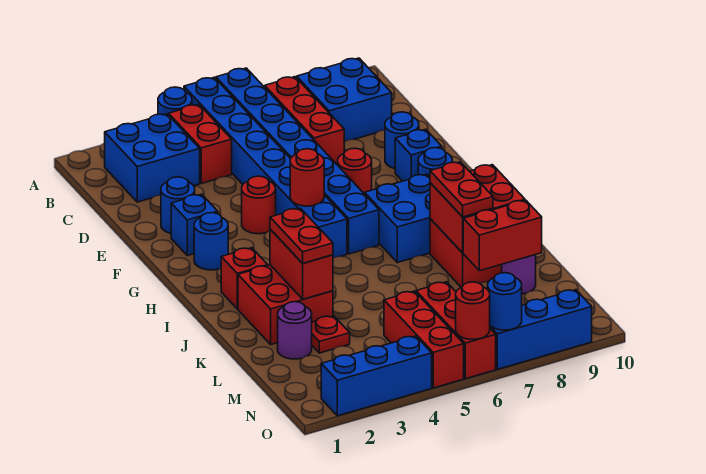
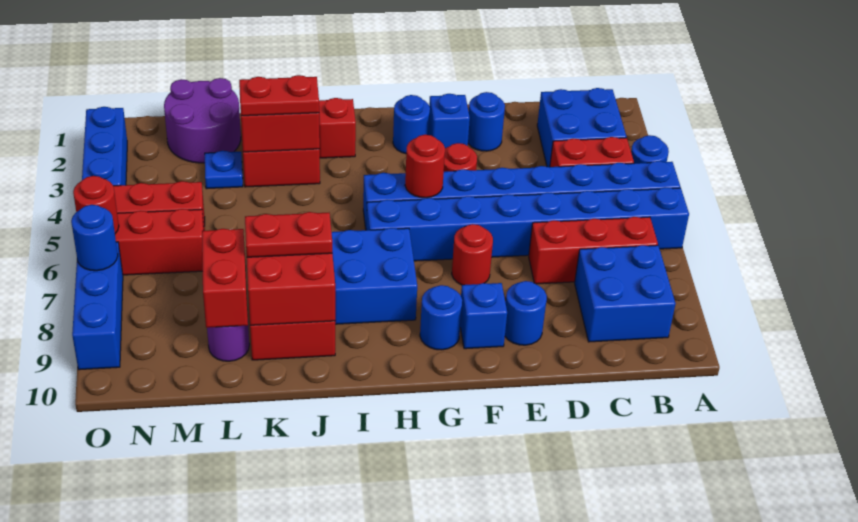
purple 1x1 round brick [278,302,312,359] -> purple 2x2 round brick [164,78,241,163]
red 1x1 plate [312,316,350,353] -> blue 1x1 plate [205,151,243,189]

